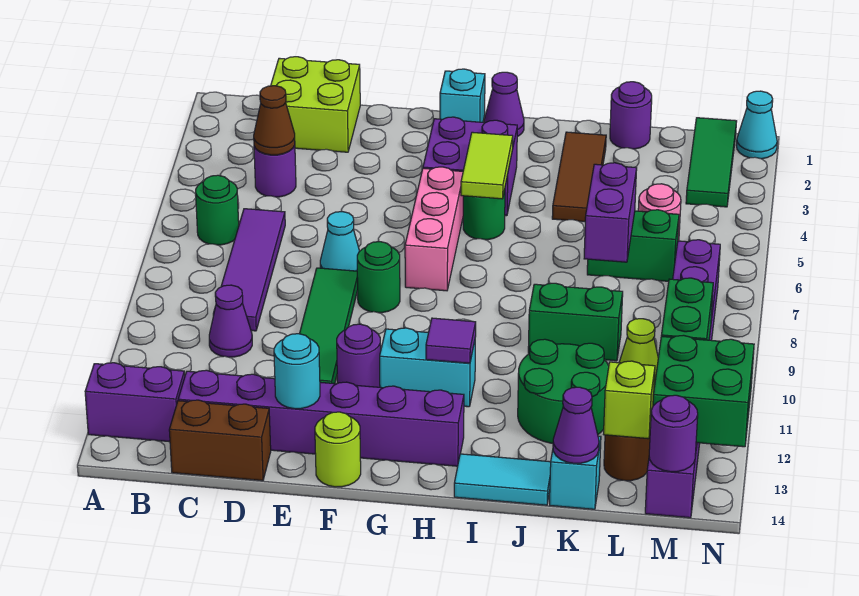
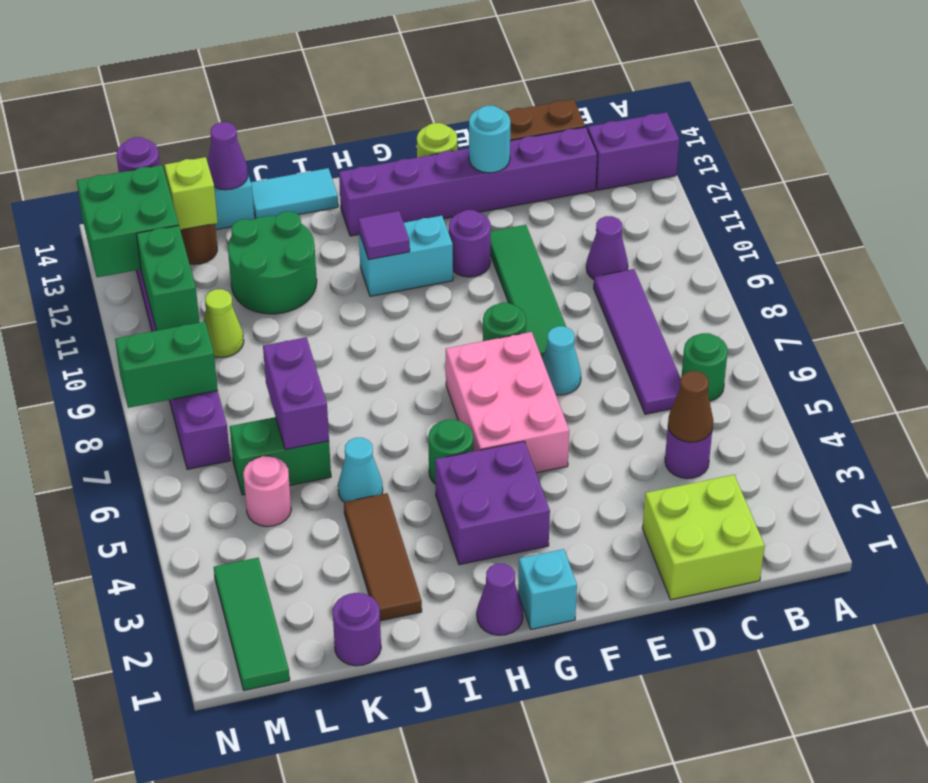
pink 1x3 brick [405,167,463,291] -> pink 2x3 brick [446,332,569,473]
lime 1x2 tile [461,132,513,199] -> none
green 1x2 brick [528,283,623,361] -> green 1x2 brick moved to [115,322,218,408]
cyan 1x1 cone [736,91,777,159] -> cyan 1x1 cone moved to [338,438,383,502]

